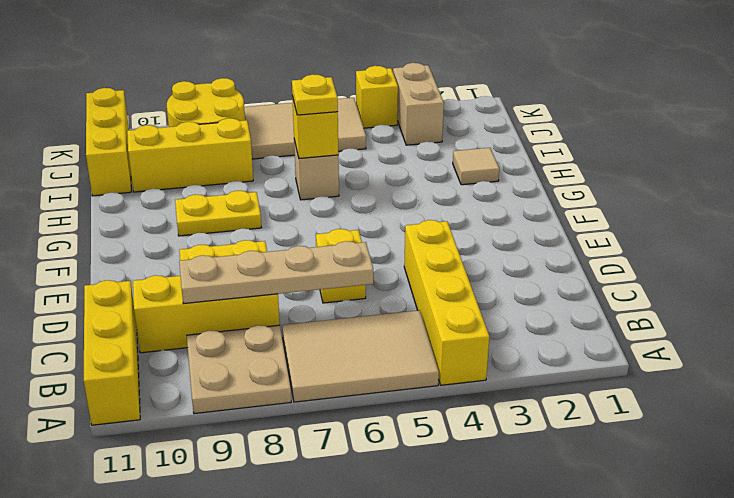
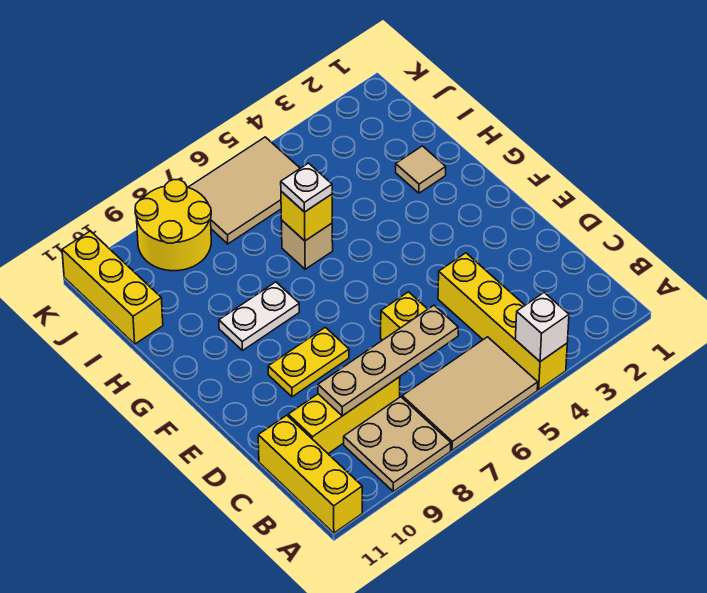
none -> white 1x1 brick [515,293,569,362]
yellow 1x2 plate [175,191,262,236] -> white 1x2 plate [219,282,299,350]
yellow 1x1 plate [292,74,338,115] -> white 1x1 plate [281,163,332,212]
yellow 1x3 brick [127,118,253,192] -> none
tan 1x2 brick [393,63,444,145] -> none
yellow 1x1 brick [356,66,398,128] -> none

